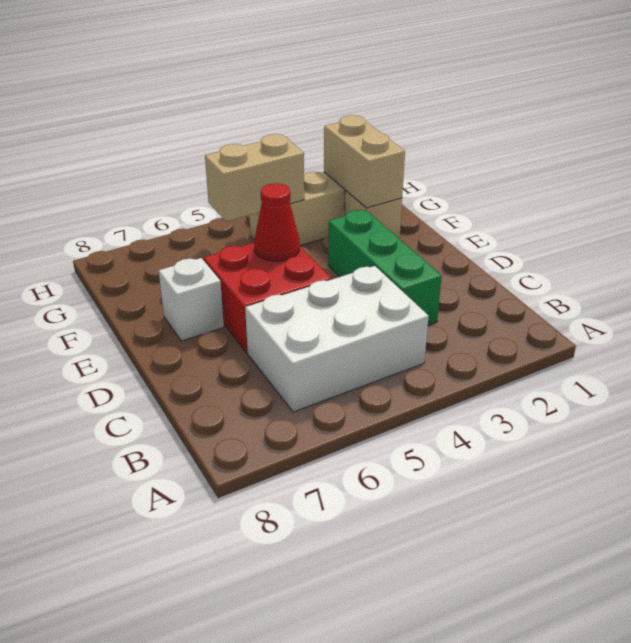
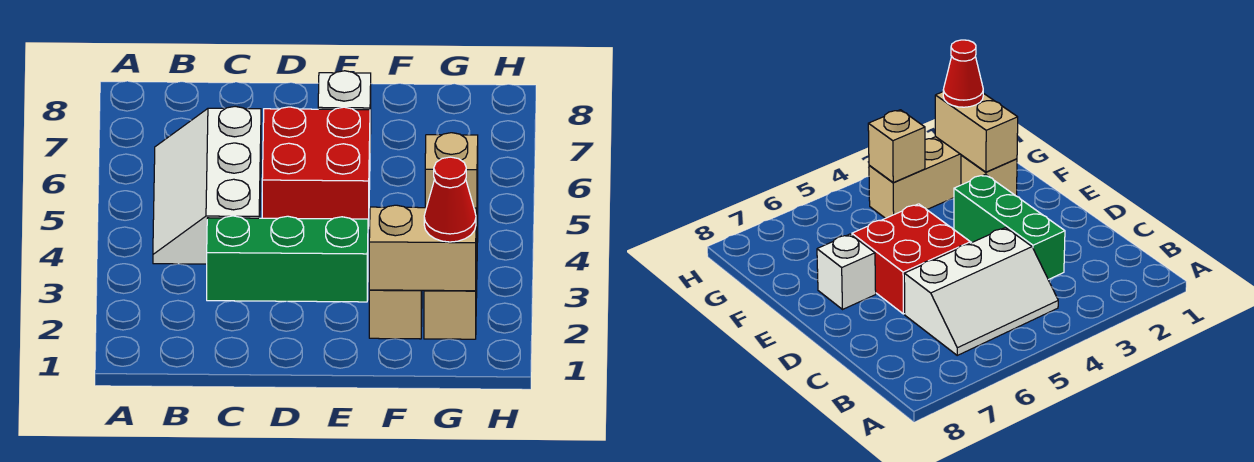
white 2x3 brick [245,266,429,412] -> white 2x3 slope [153,106,261,264]
red 1x1 cone [254,183,299,261] -> red 1x1 cone moved to [424,157,476,242]
tan 1x2 brick [205,134,304,221] -> tan 1x1 brick [425,133,478,218]

